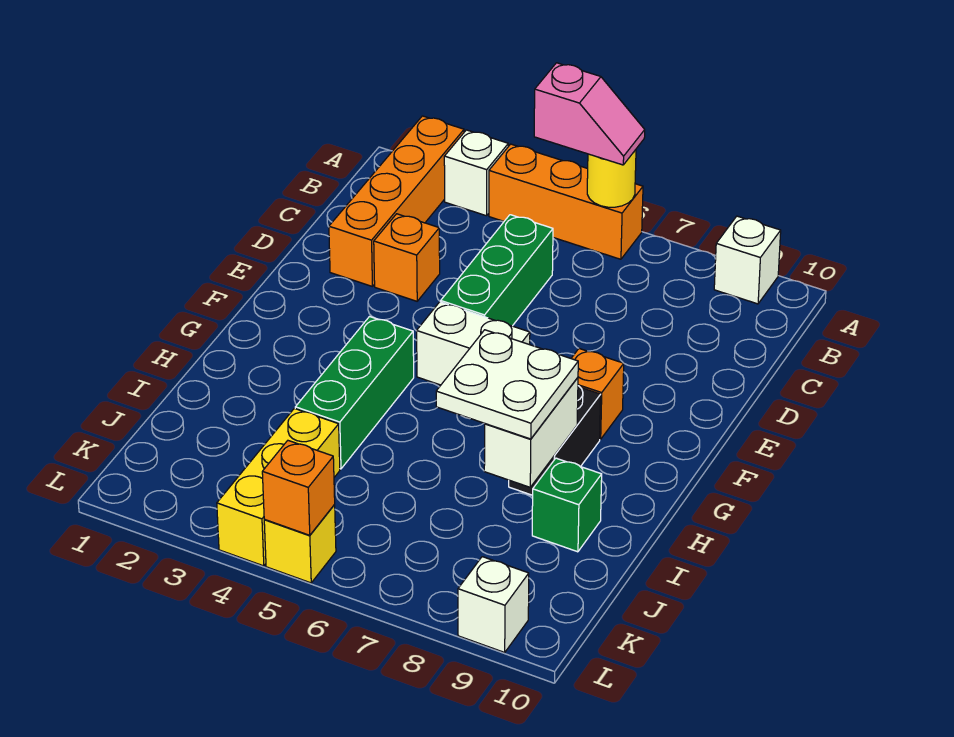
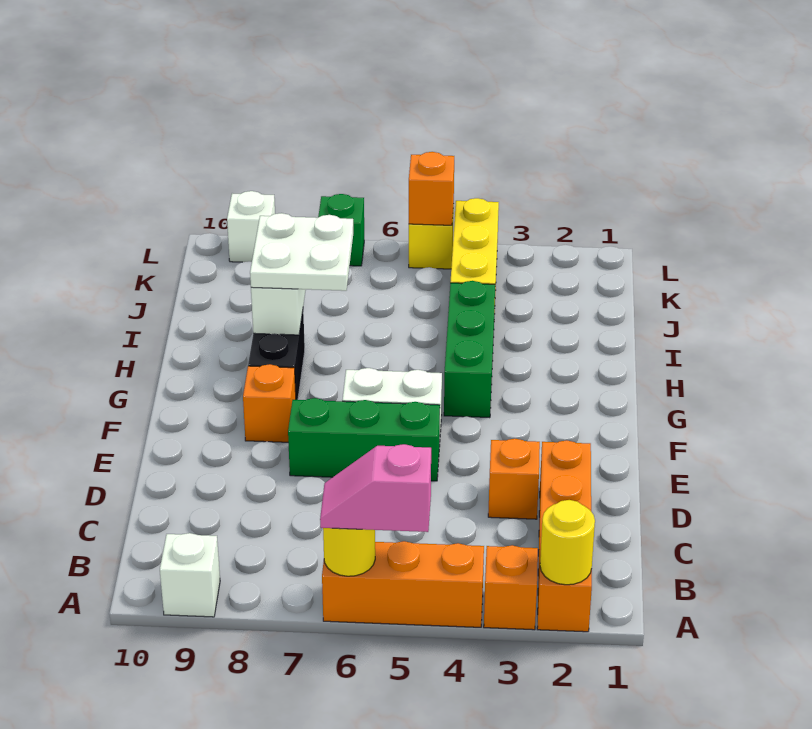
none -> yellow 1x1 round brick [540,500,595,585]
white 1x1 brick [444,130,508,216] -> orange 1x1 brick [484,545,538,630]
green 1x3 brick [441,215,553,326] -> green 1x3 brick turned to [288,398,440,481]
green 1x1 brick [532,458,602,552] -> green 1x1 brick moved to [318,194,364,266]

